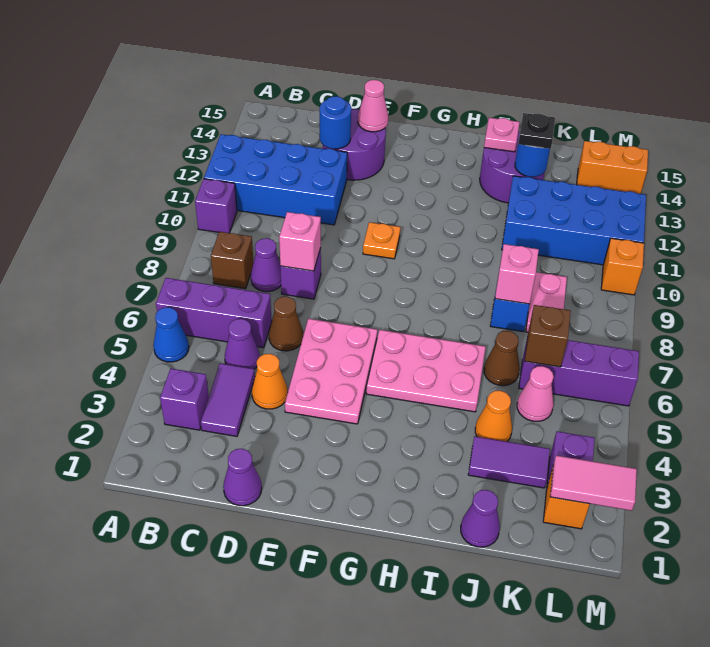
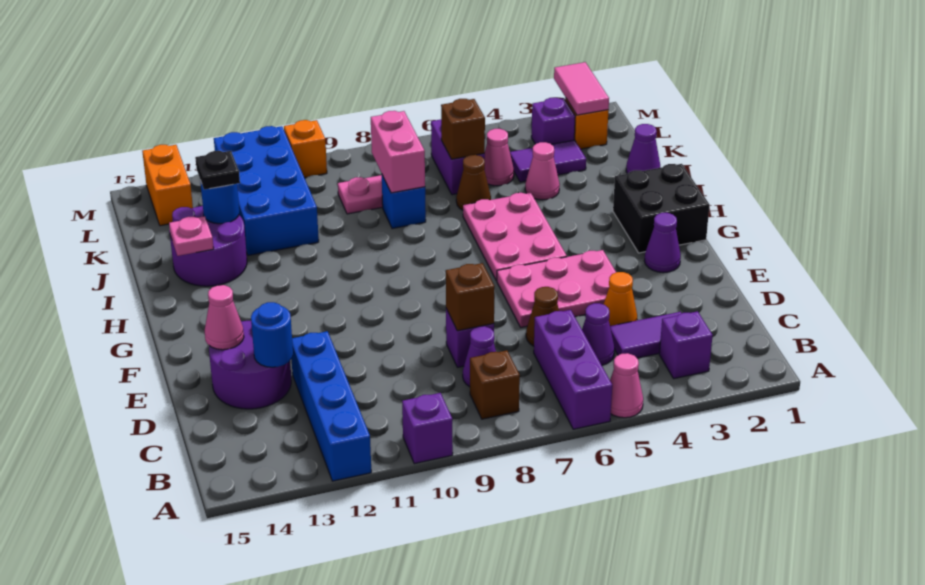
blue 1x1 cone [153,307,189,362] -> pink 1x1 cone [610,353,643,418]
blue 2x4 brick [204,134,347,225] -> blue 1x4 brick [291,331,371,481]
purple 1x1 cone [223,449,262,506] -> purple 1x1 cone moved to [645,213,681,273]
pink 1x1 brick [279,212,321,271] -> brown 1x1 brick [446,263,495,331]
orange 1x1 plate [363,222,400,259] -> none
none -> black 2x2 brick [613,164,709,253]
purple 1x2 tile [468,436,550,488] -> purple 1x2 tile turned to [510,140,586,182]
orange 1x1 cone [475,391,512,442] -> pink 1x1 cone [525,142,560,200]
pink 1x1 brick [495,244,539,304] -> pink 1x2 brick [371,111,425,193]
purple 1x3 brick [519,340,639,406] -> purple 1x2 brick [431,120,485,195]

